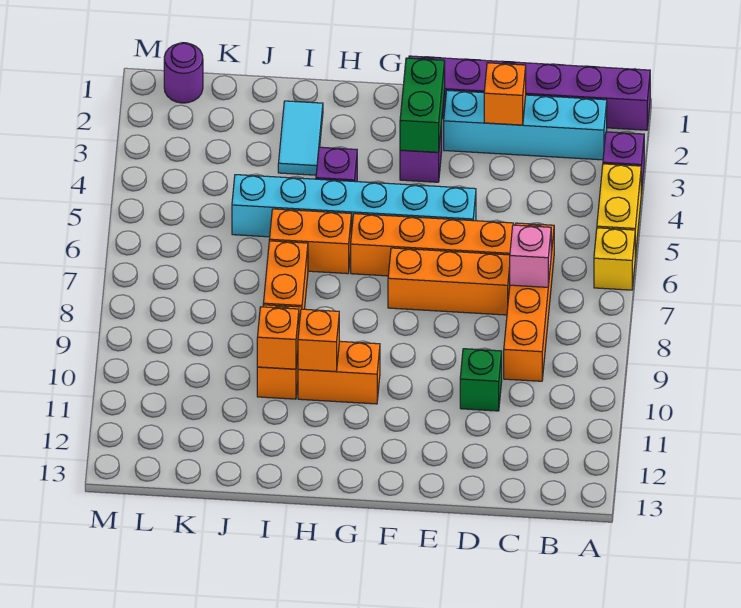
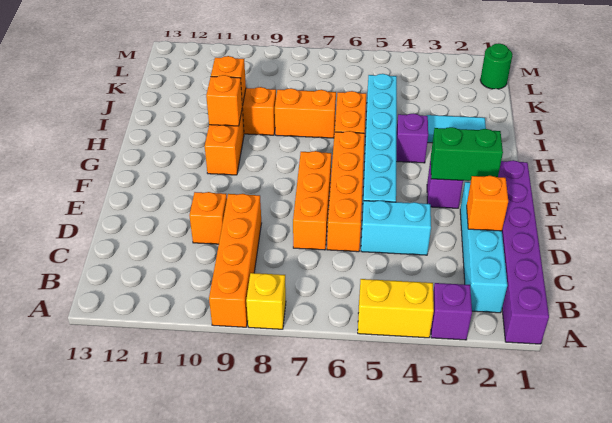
yellow 1x1 brick [594,228,635,290] -> yellow 1x1 brick moved to [246,273,286,329]
orange 1x4 brick [504,223,554,381] -> orange 1x4 brick turned to [209,194,261,327]
pink 1x1 brick [510,225,551,287] -> none
none -> cyan 1x2 brick [361,201,431,255]
green 1x1 brick [460,349,502,411] -> orange 1x1 brick [189,192,227,244]
purple 1x1 round brick [164,43,203,103] -> green 1x1 round brick [480,43,513,89]

